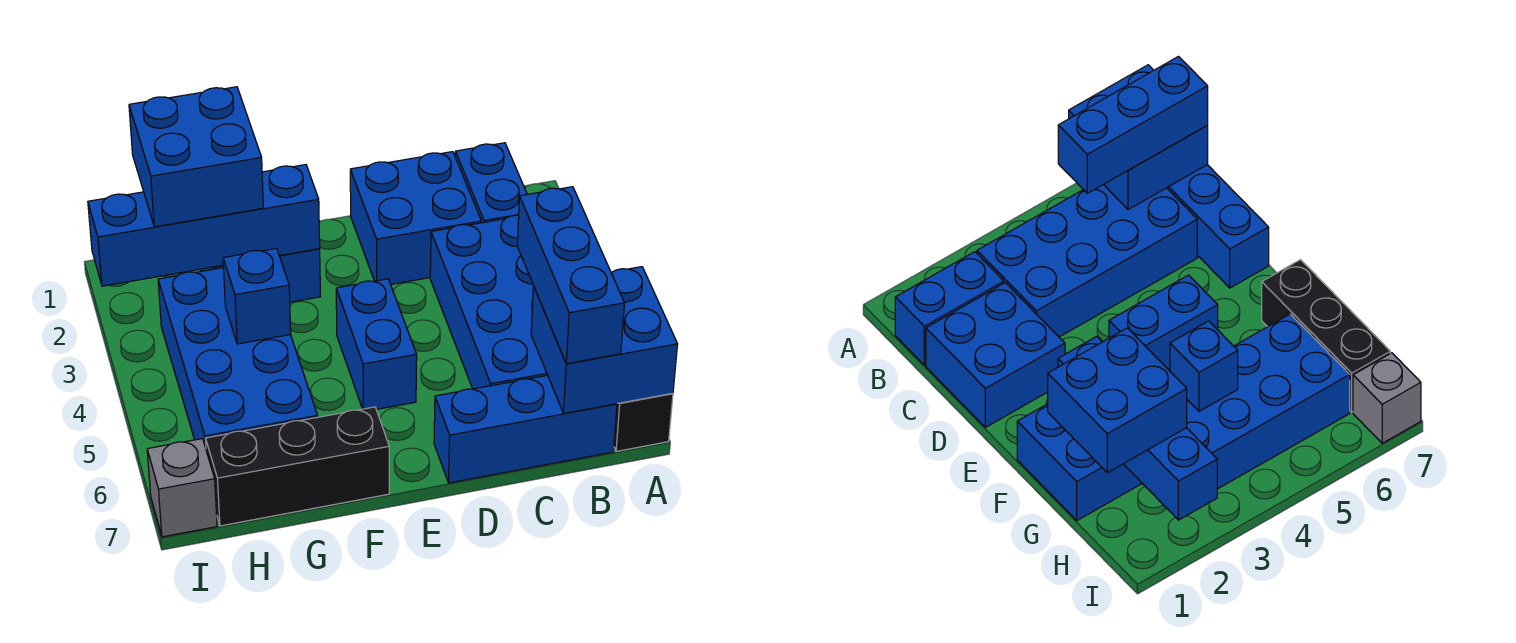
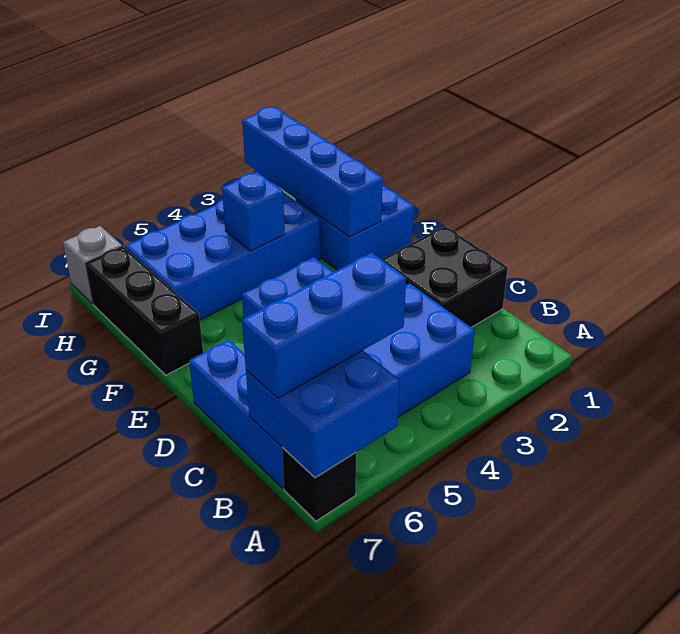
blue 1x2 brick [455,143,527,223] -> none
blue 2x2 brick [350,152,481,284] -> black 2x2 brick [382,226,508,327]
blue 2x2 brick [129,87,263,227] -> none

